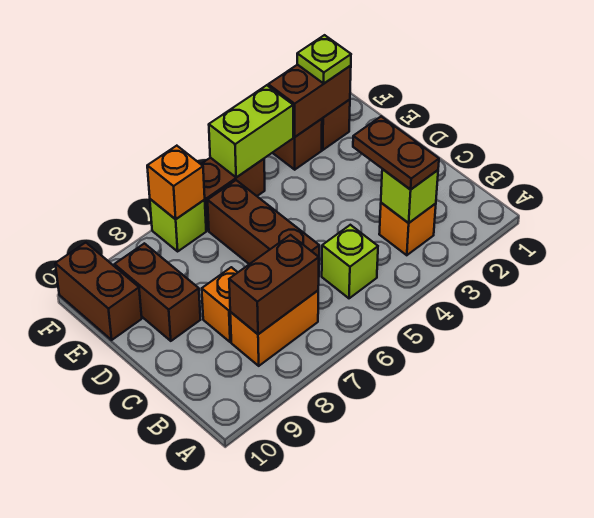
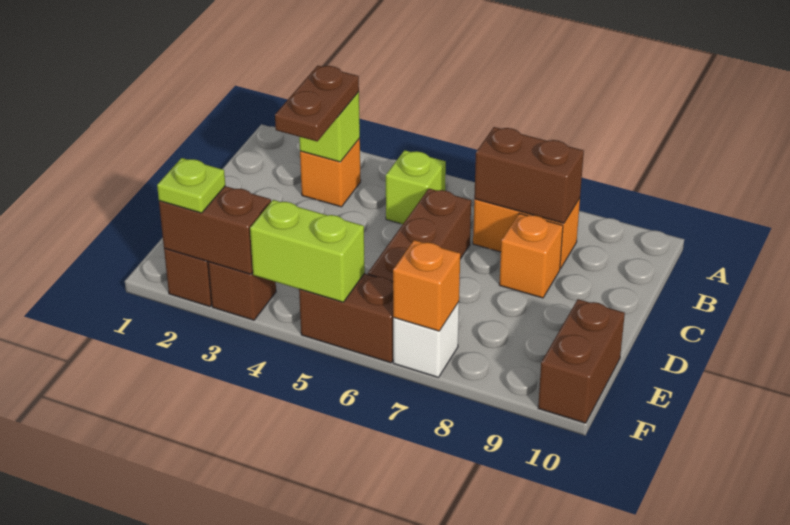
brown 1x2 brick [114,243,200,341] -> none
lime 1x1 brick [150,199,206,251] -> white 1x1 brick [393,302,459,377]

